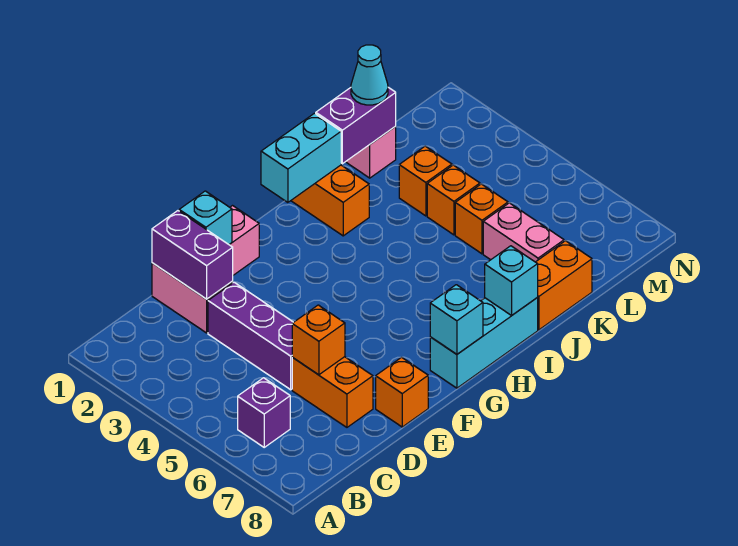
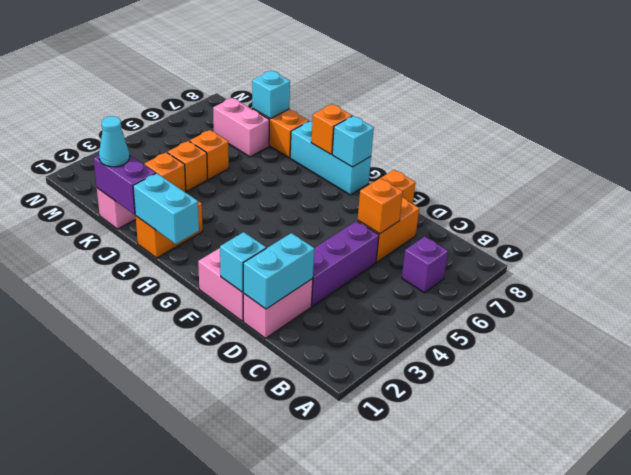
purple 1x2 brick [152,211,233,299] -> cyan 1x2 brick [243,233,314,309]
none -> orange 1x1 brick [311,104,352,154]
cyan 1x1 brick [485,246,538,315] -> cyan 1x1 brick moved to [252,71,290,119]
pink 1x2 brick [483,203,564,262] -> pink 1x2 brick turned to [213,98,269,157]

